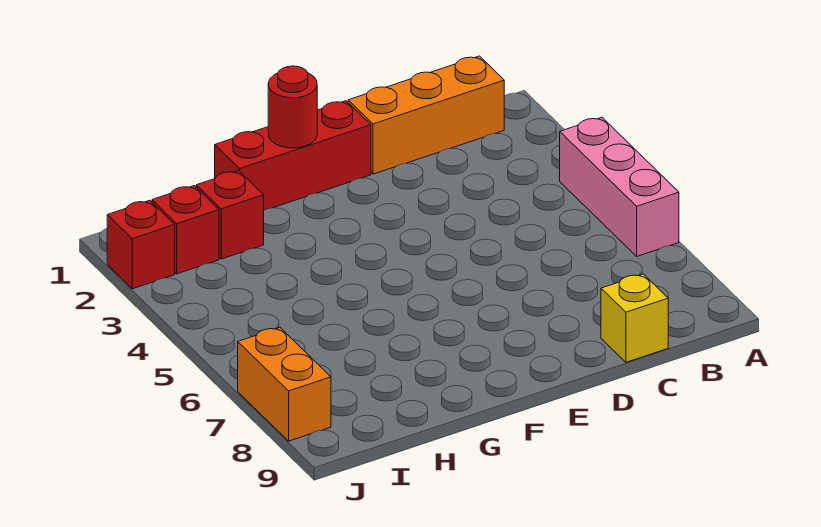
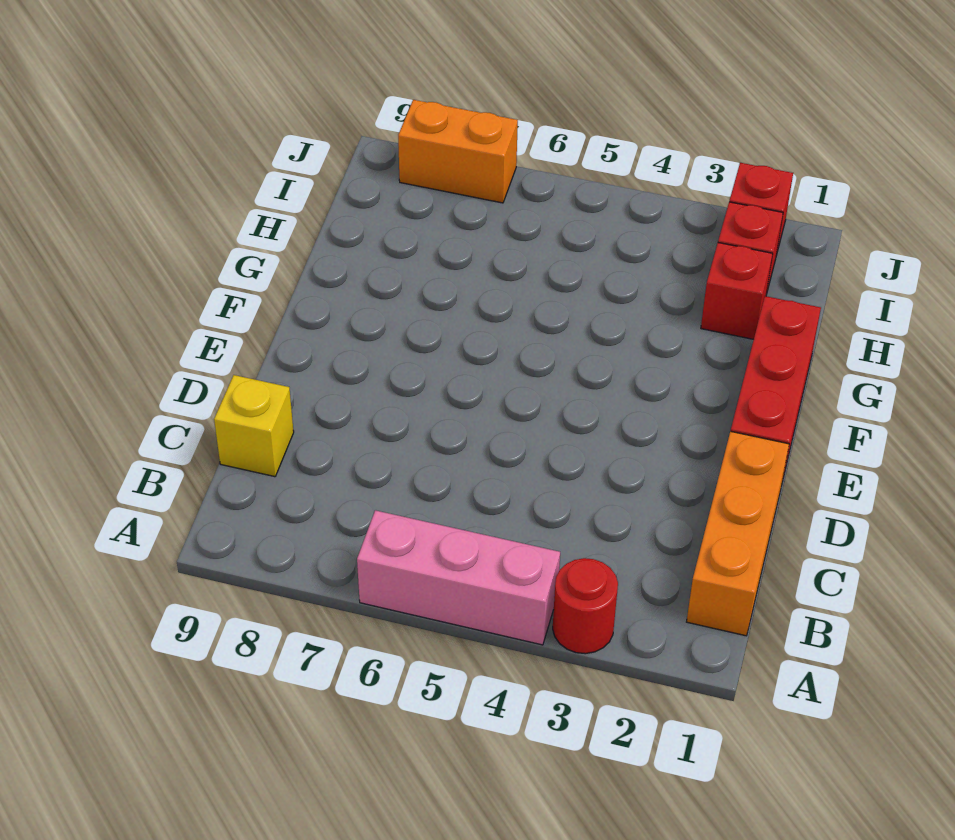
red 1x1 round brick [268,66,317,148] -> red 1x1 round brick moved to [553,558,618,654]

